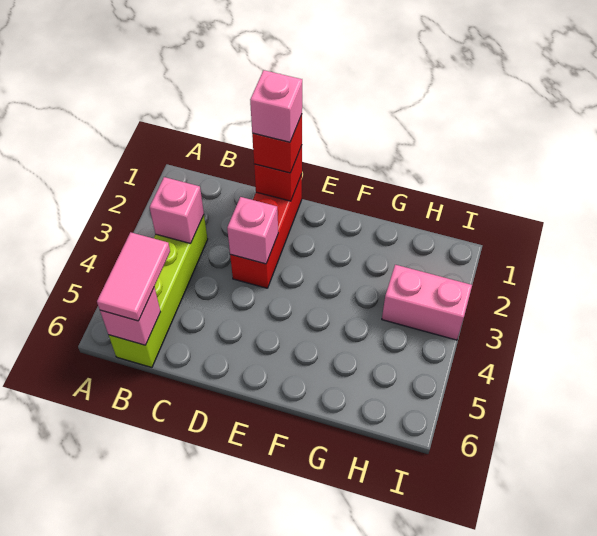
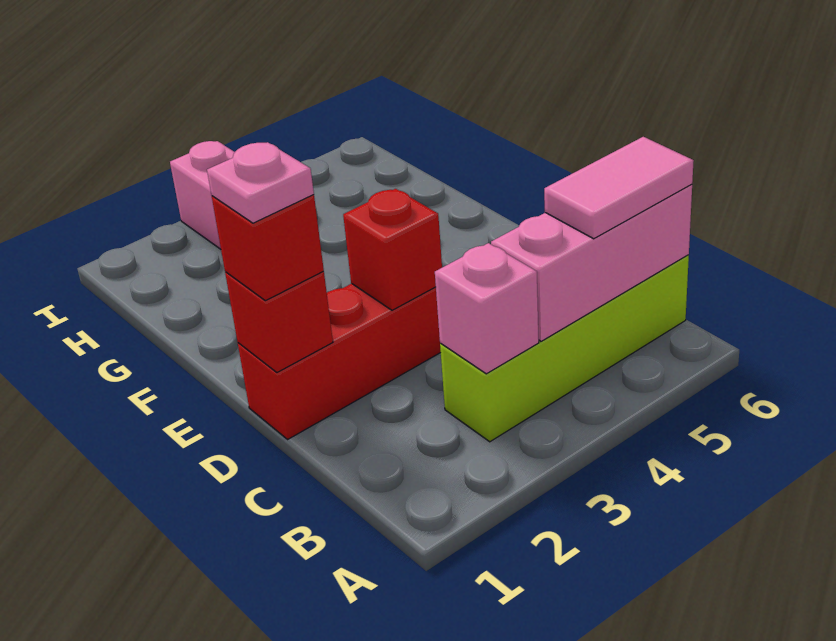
pink 1x1 brick [100,287,161,345] -> pink 1x3 brick [491,184,692,341]
pink 1x1 brick [250,70,302,142] -> pink 1x1 plate [207,142,314,223]
pink 1x1 brick [227,197,278,264] -> red 1x1 brick [343,189,442,310]

